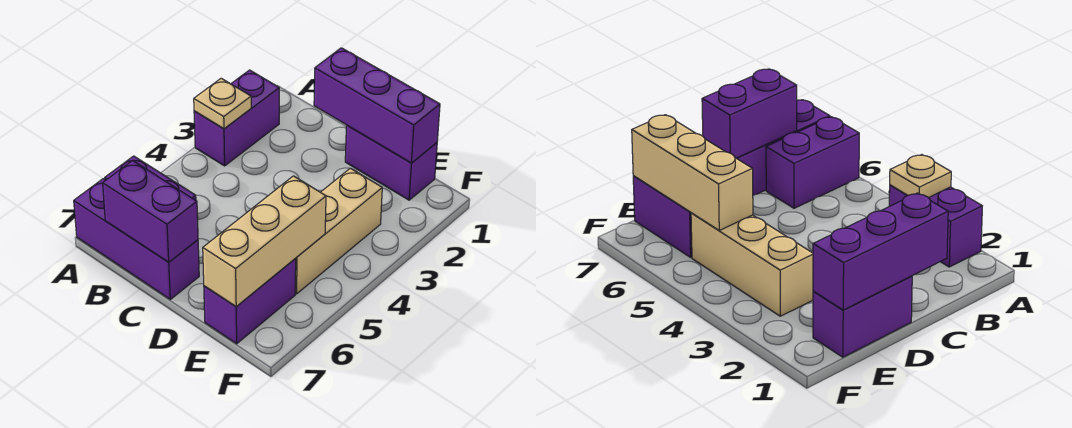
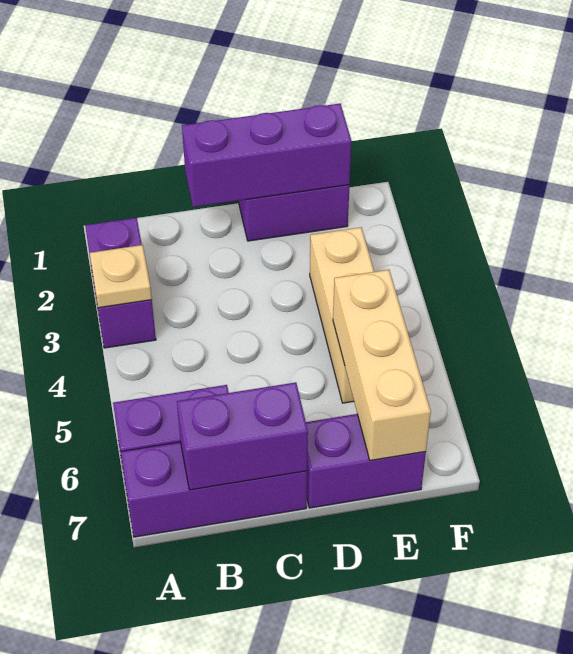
purple 1x2 brick [204,259,296,344] -> purple 1x2 brick turned to [306,414,426,508]

